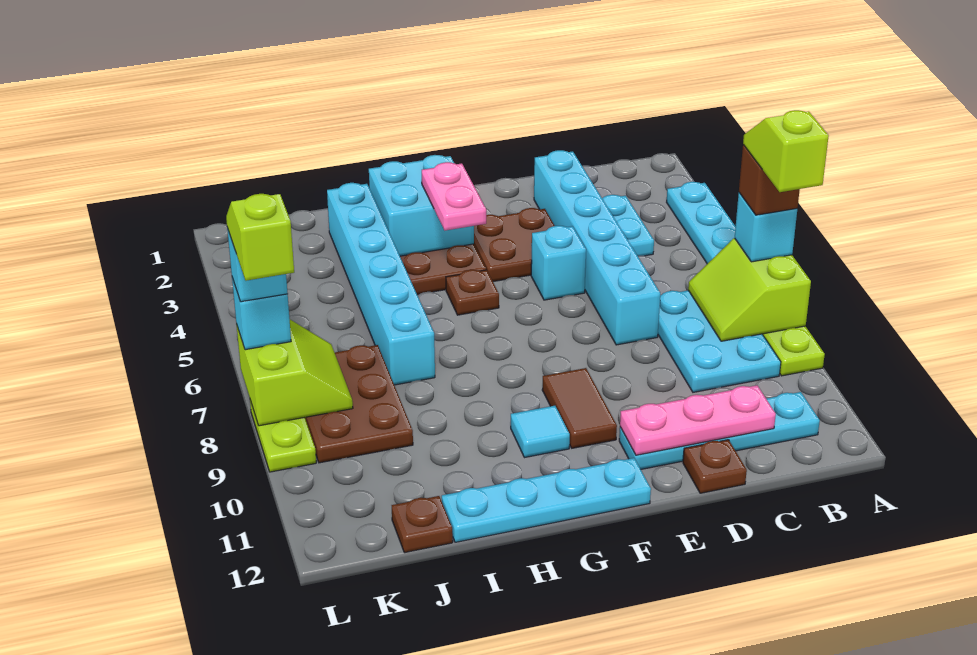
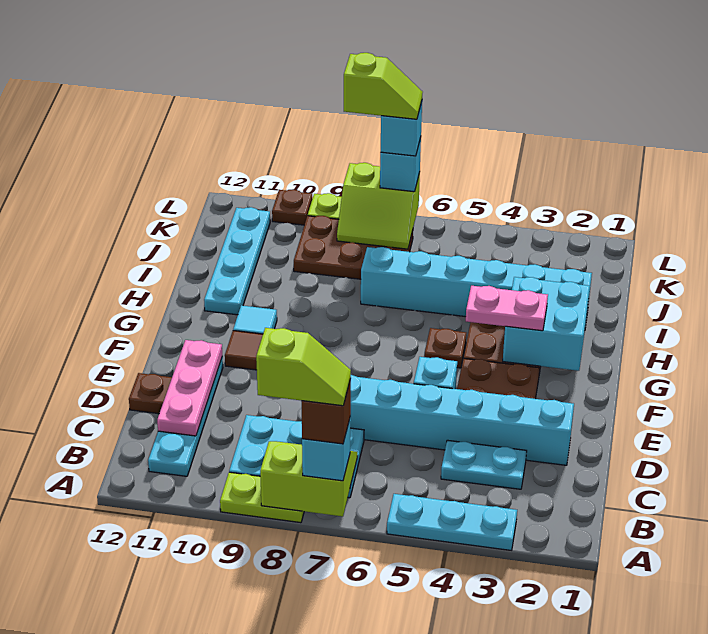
cyan 1x4 plate [442,458,651,542] -> cyan 1x4 plate moved to [204,207,270,315]
brown 1x1 plate [392,496,453,553] -> brown 1x1 plate moved to [272,189,312,225]

